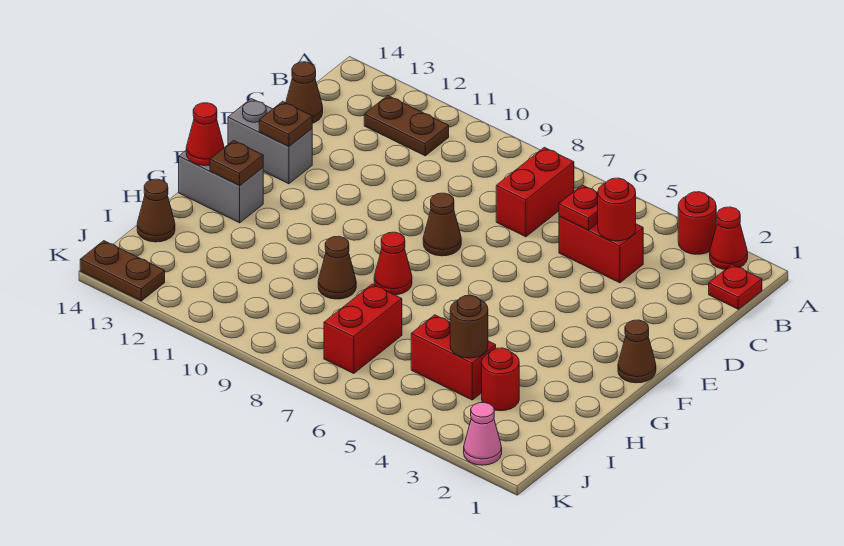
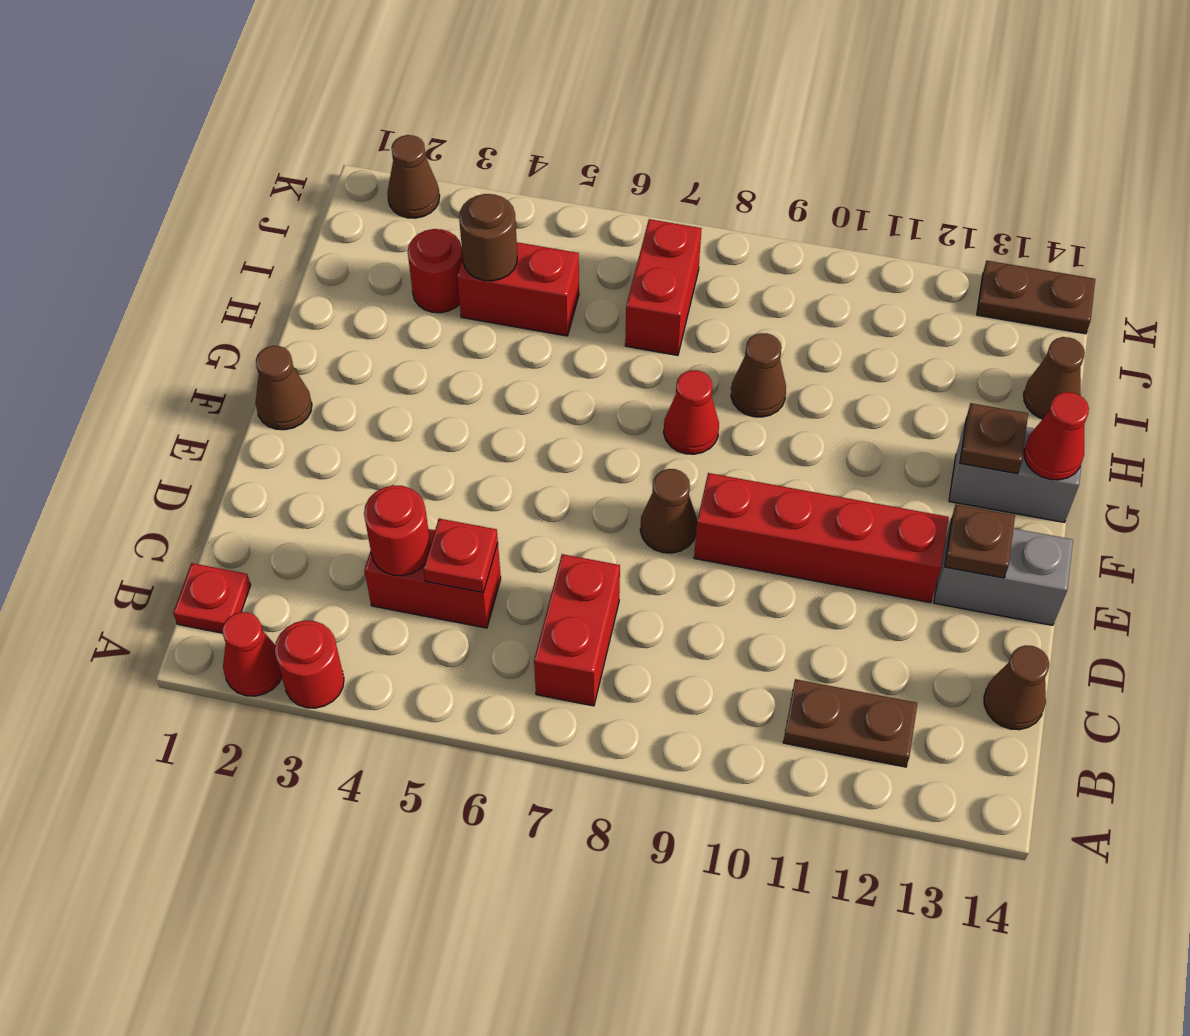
none -> red 1x4 brick [694,473,949,603]
pink 1x1 cone [464,403,502,465] -> brown 1x1 cone [387,135,440,218]

